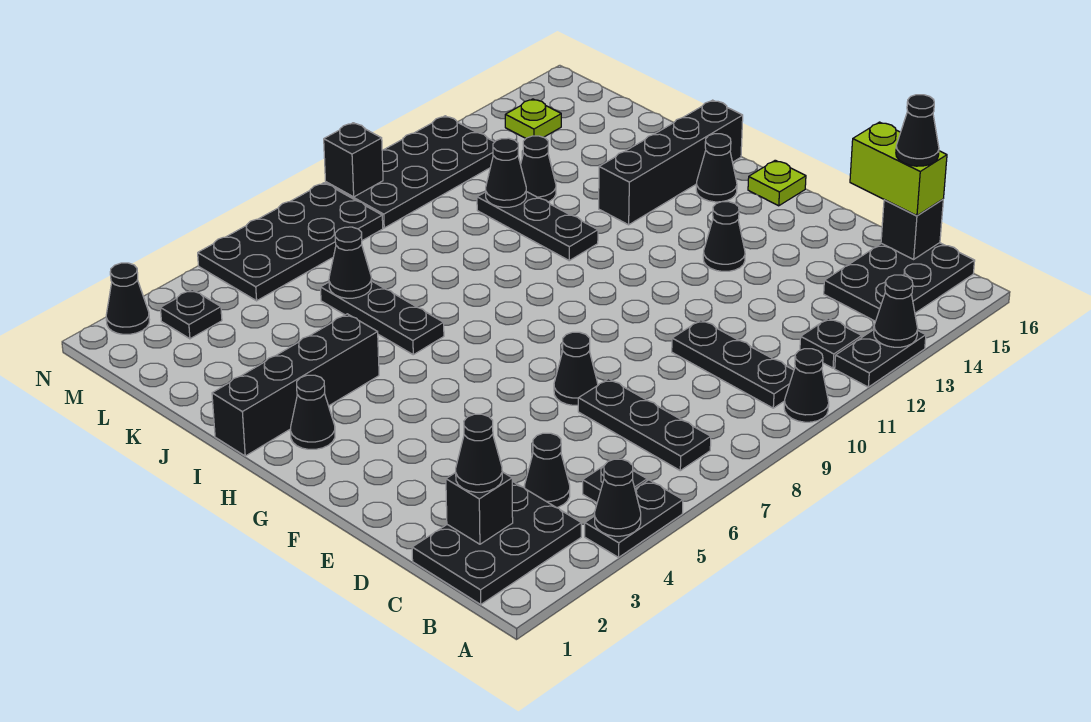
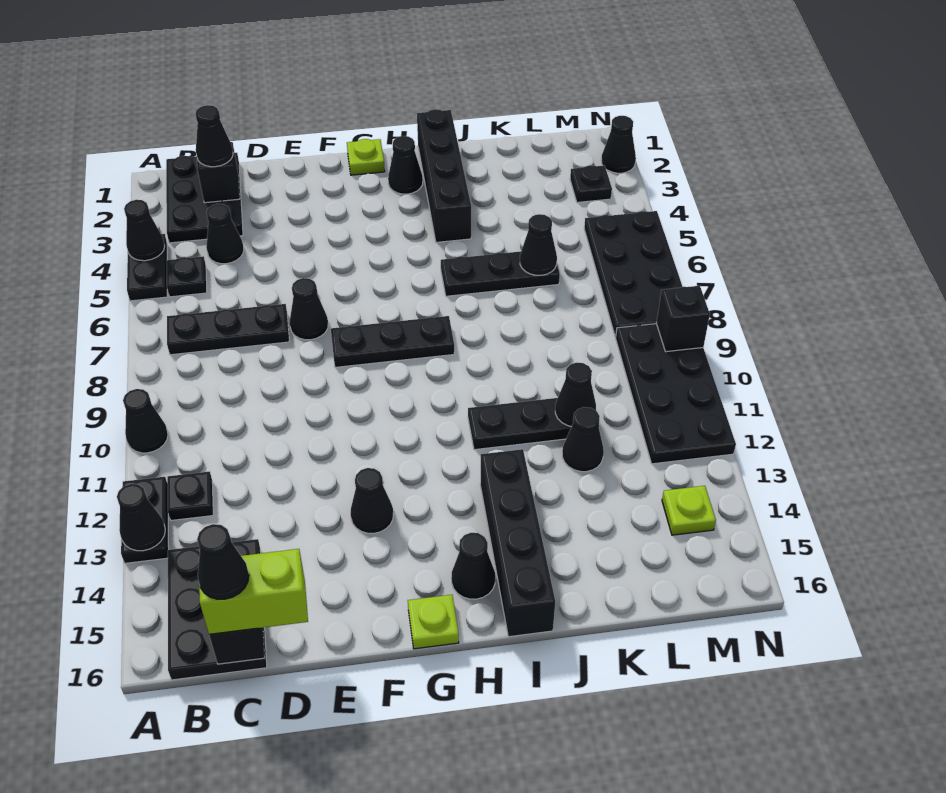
black 1x3 plate [672,320,794,408] -> black 1x3 plate moved to [331,316,454,367]
none -> lime 1x1 plate [347,139,385,175]

